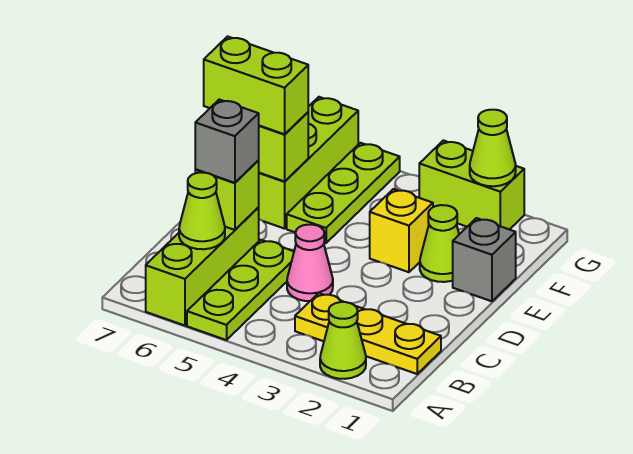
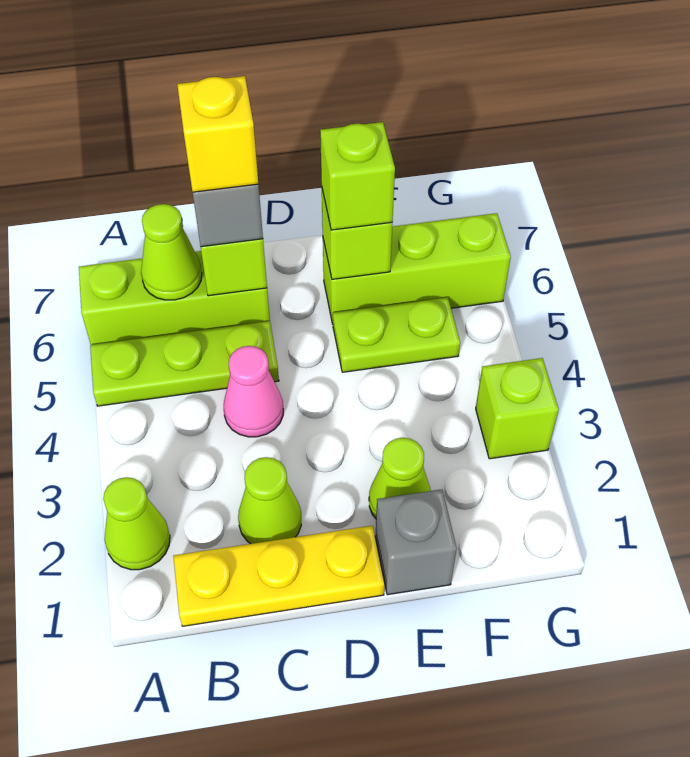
yellow 1x3 plate [295,293,441,374] -> yellow 1x3 plate turned to [173,526,385,626]
yellow 1x1 brick [370,189,433,272] -> yellow 1x1 brick moved to [177,76,258,192]
lime 1x3 plate [287,143,400,243] -> lime 1x2 plate [333,297,460,372]
lime 1x2 brick [204,36,308,134] -> lime 1x1 brick [320,122,395,230]
lime 1x2 brick [419,140,524,230] -> lime 1x1 brick [476,358,559,459]
lime 1x1 cone [470,110,516,186] -> lime 1x1 cone moved to [238,457,301,544]

